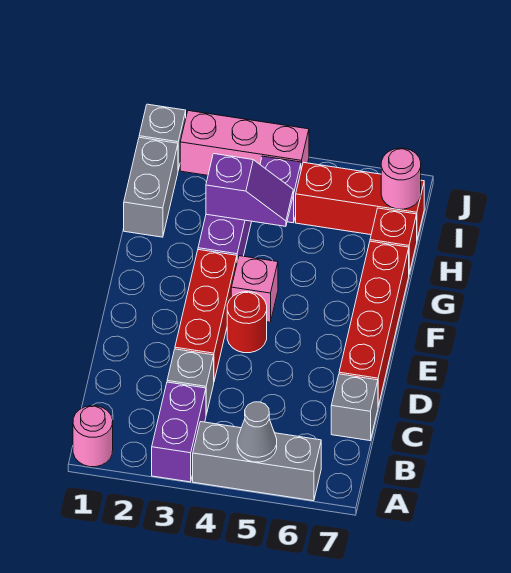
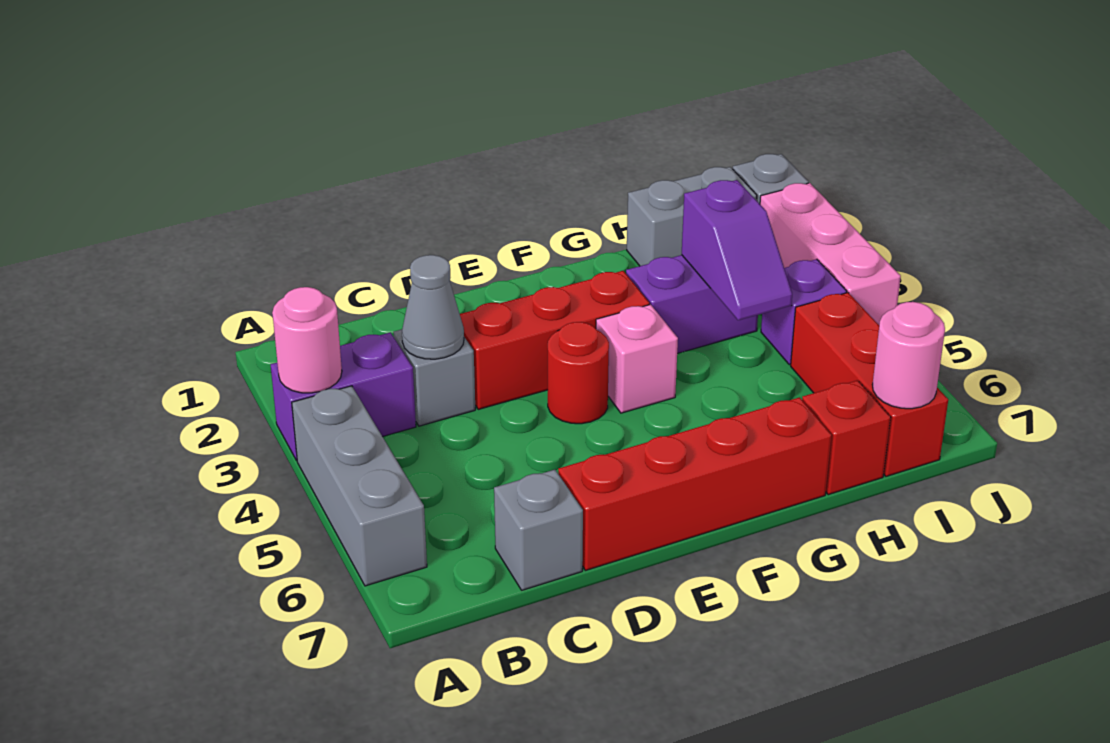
pink 1x1 round brick [73,406,113,467] -> pink 1x1 round brick moved to [272,287,342,393]
grey 1x1 cone [237,402,277,462] -> grey 1x1 cone moved to [402,255,464,359]

